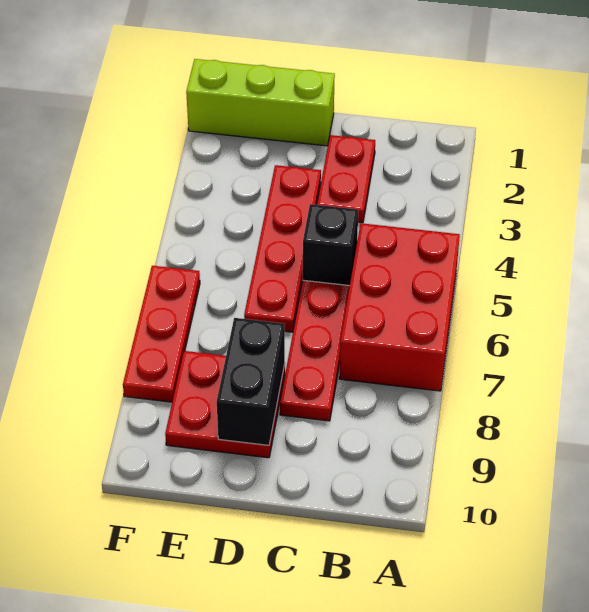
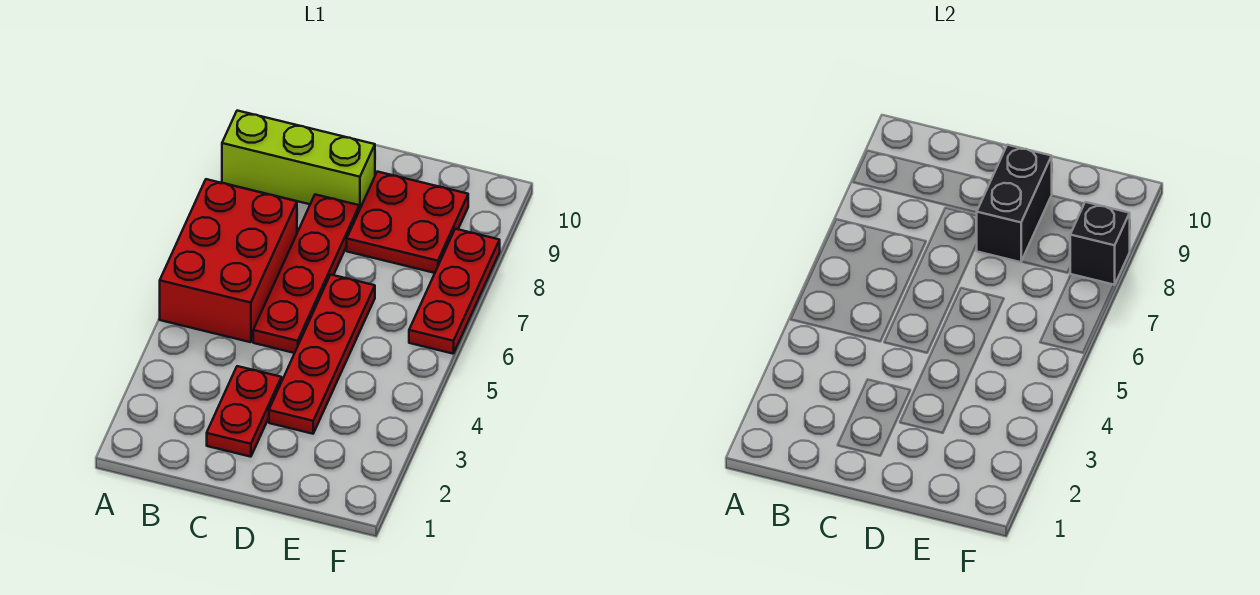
black 1x1 brick [303,204,358,286] -> black 1x1 brick moved to [1070,202,1130,285]
lime 1x3 brick [186,59,335,146] -> lime 1x3 brick moved to [222,111,375,210]

